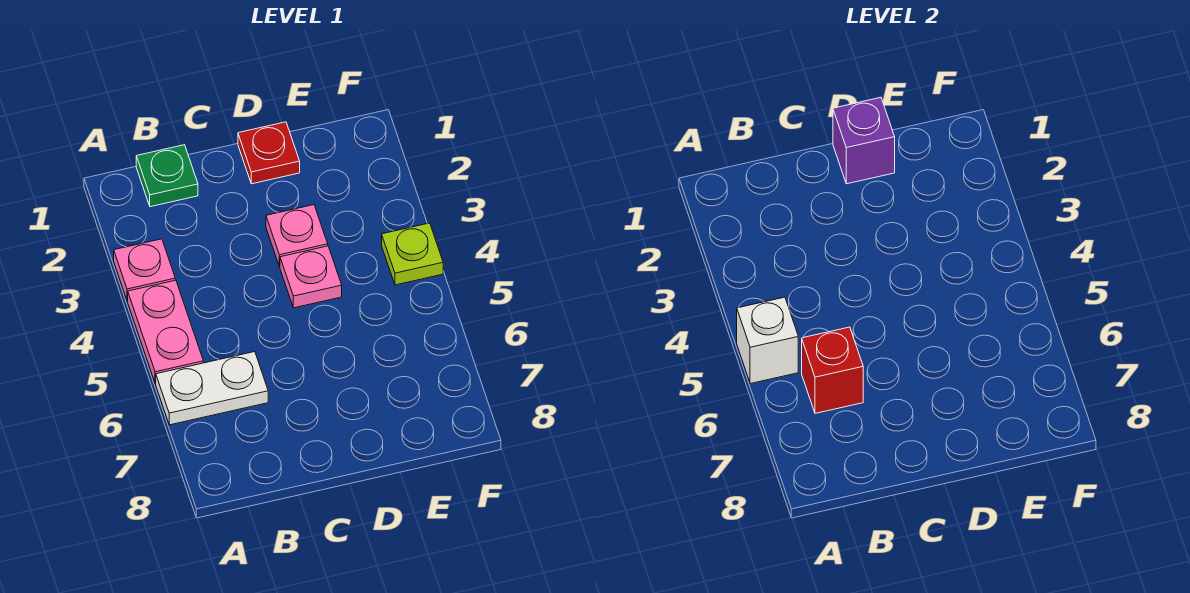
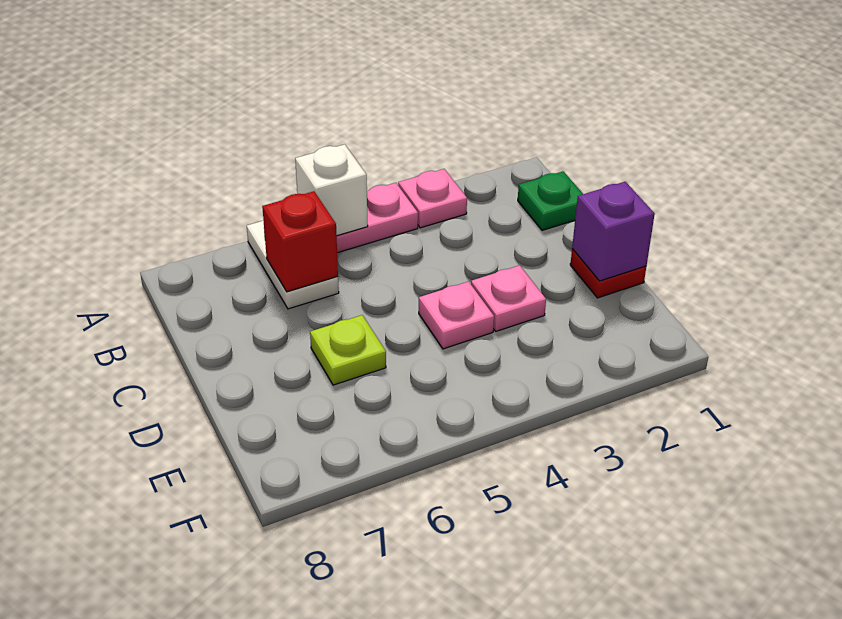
lime 1x1 plate [382,223,443,285] -> lime 1x1 plate moved to [310,315,386,385]

